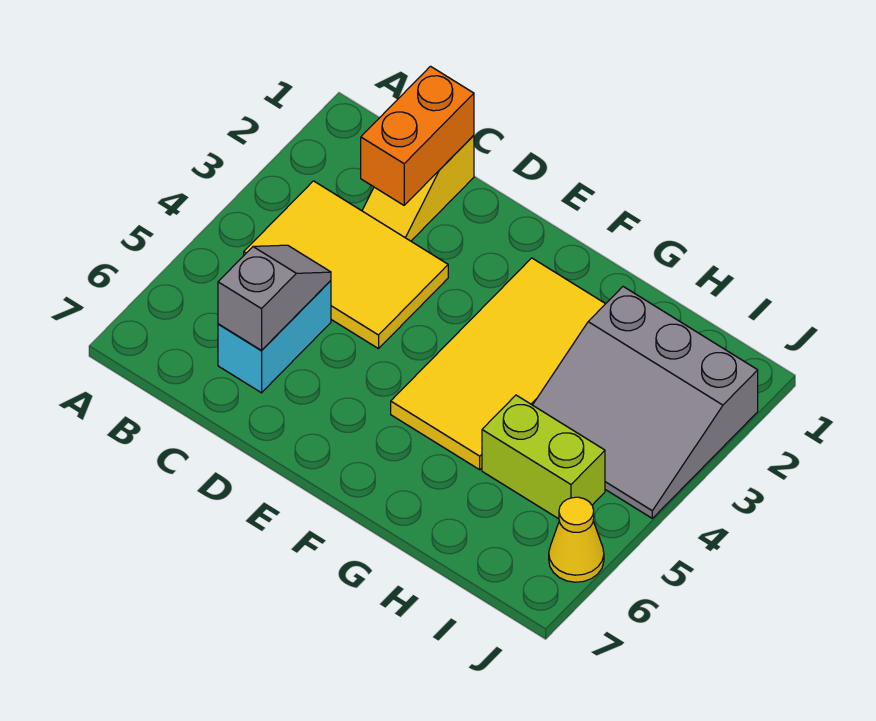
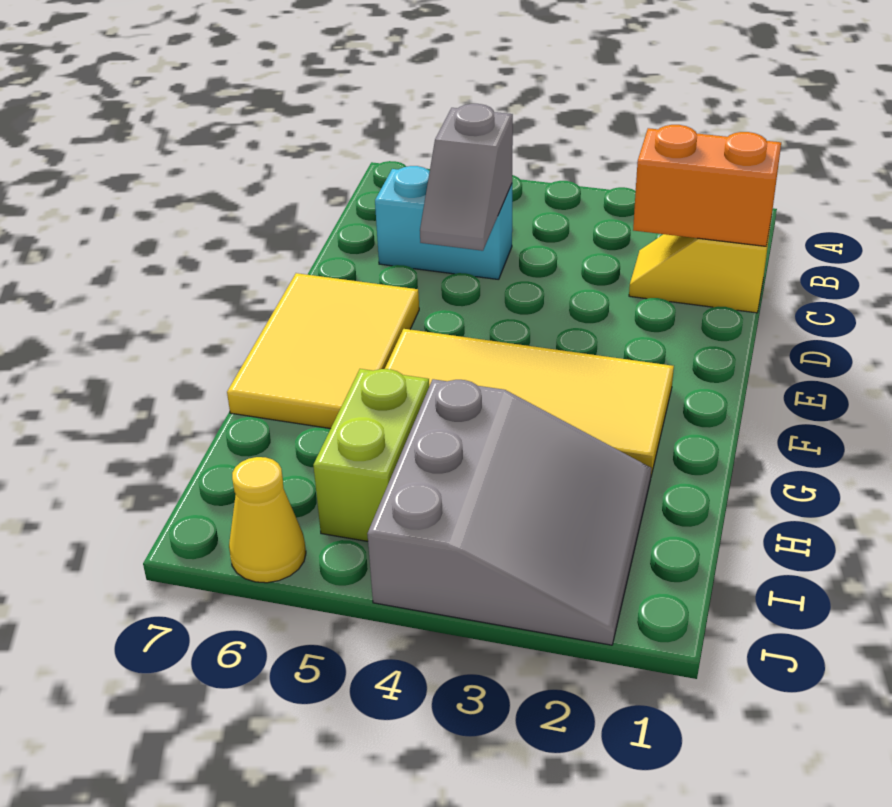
yellow 2x3 tile [244,181,448,349] -> yellow 2x3 tile moved to [227,273,419,429]
grey 1x2 slope [218,245,331,350] -> grey 1x2 slope turned to [420,104,513,251]
grey 3x3 slope [533,287,758,518] -> grey 3x3 slope turned to [367,379,651,645]

